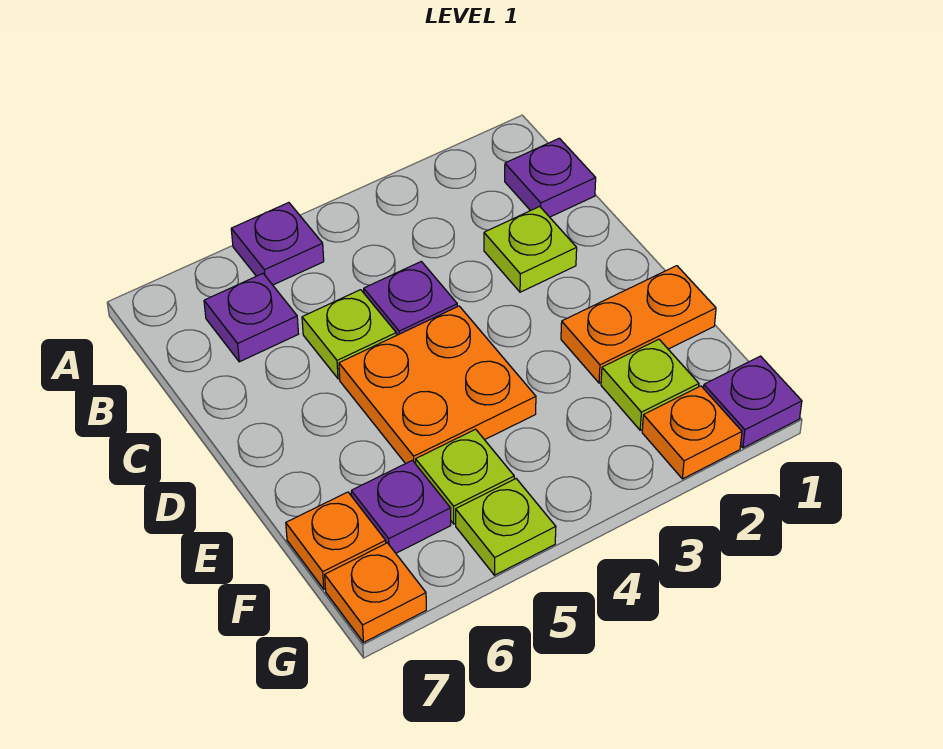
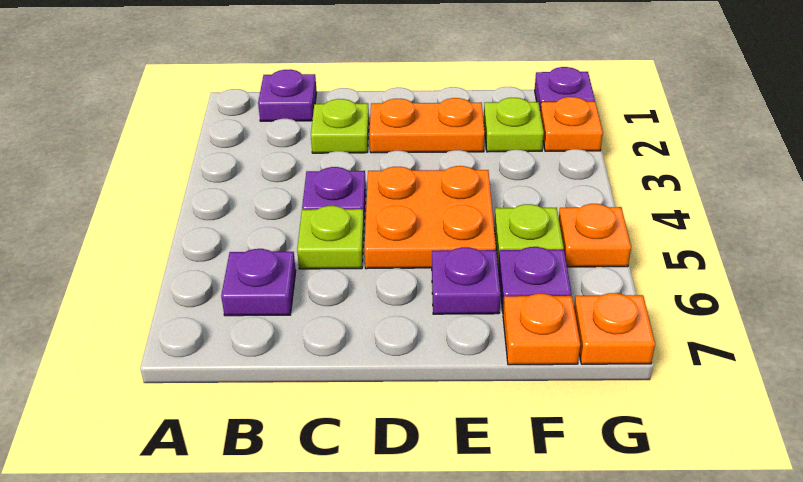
purple 1x1 plate [231,203,324,285] -> purple 1x1 plate moved to [432,247,501,314]
orange 1x2 plate [561,266,716,383] -> orange 1x2 plate turned to [370,98,485,153]
lime 1x1 plate [456,479,556,575] -> orange 1x1 plate [559,204,631,267]

